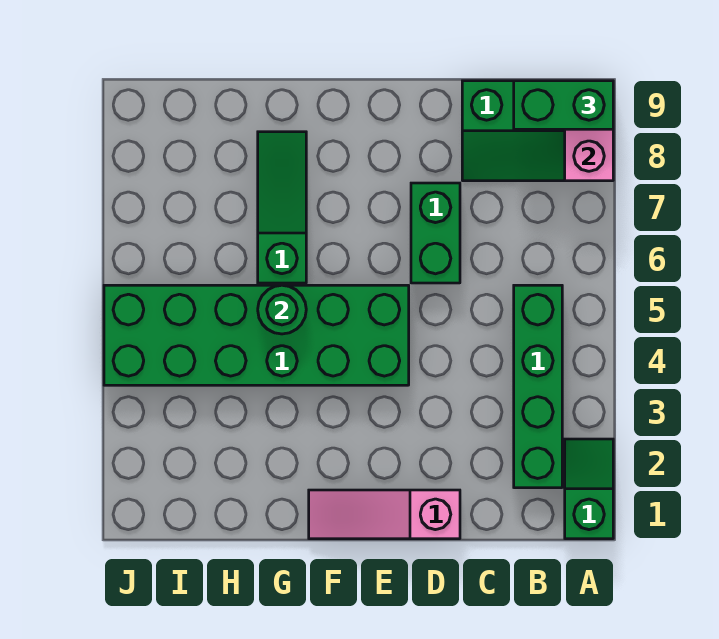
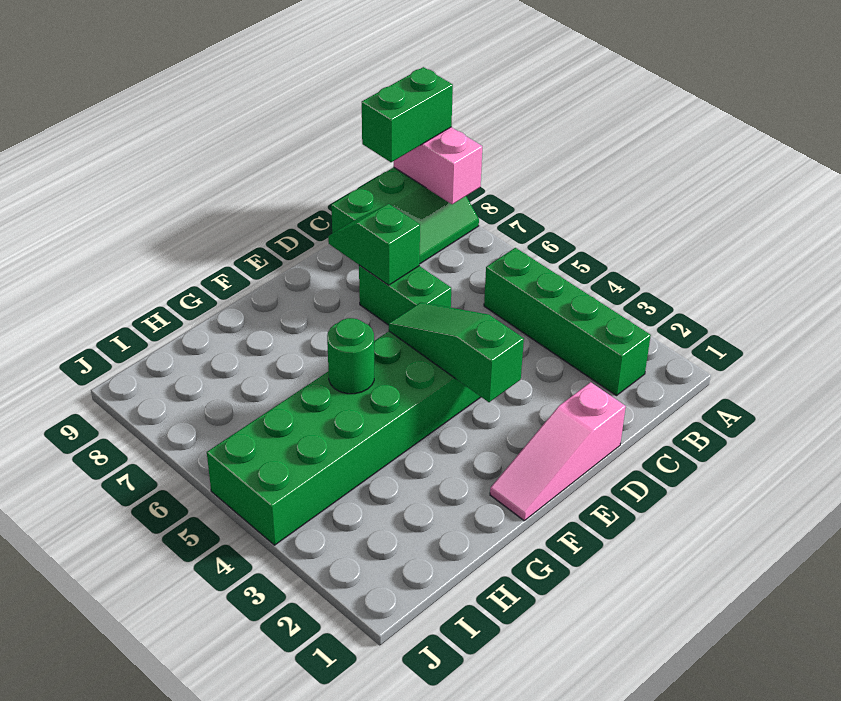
green 1x2 slope [565,439,613,539] -> green 1x2 slope moved to [328,204,420,285]
green 1x3 slope [258,132,306,283] -> green 1x3 slope moved to [389,303,524,402]

